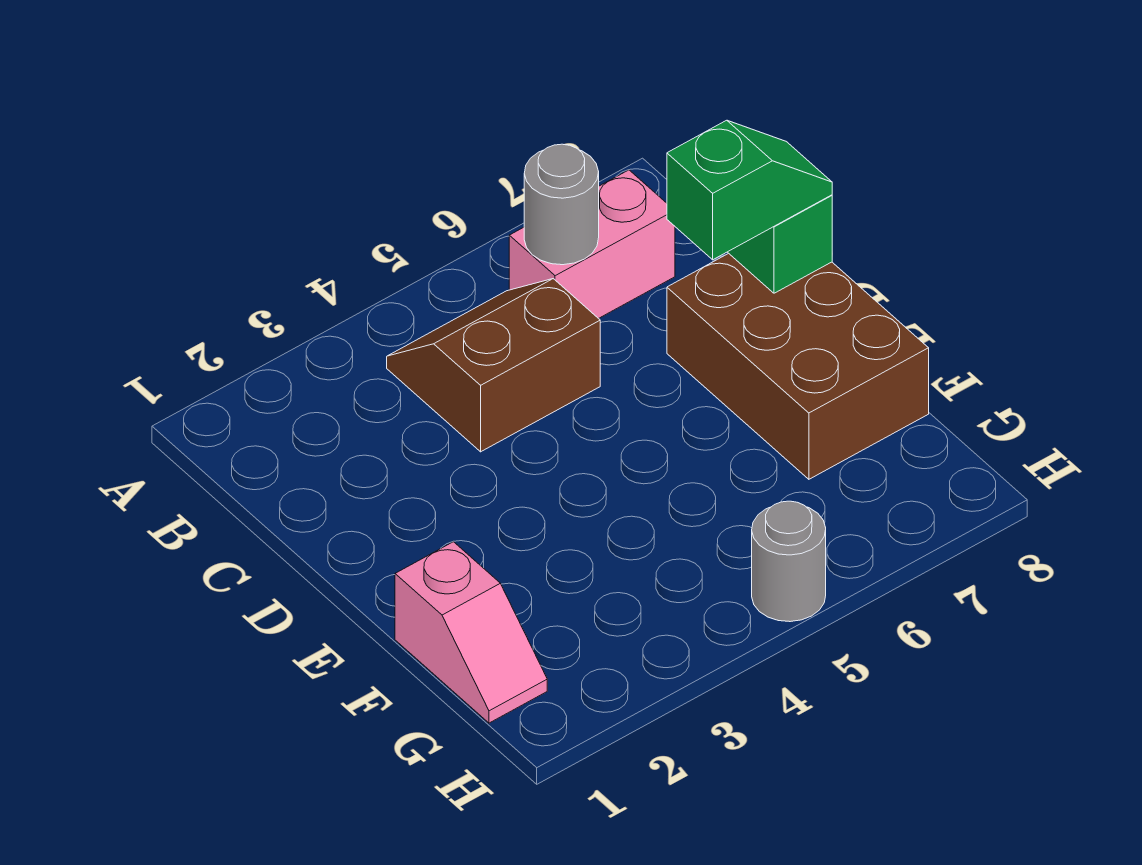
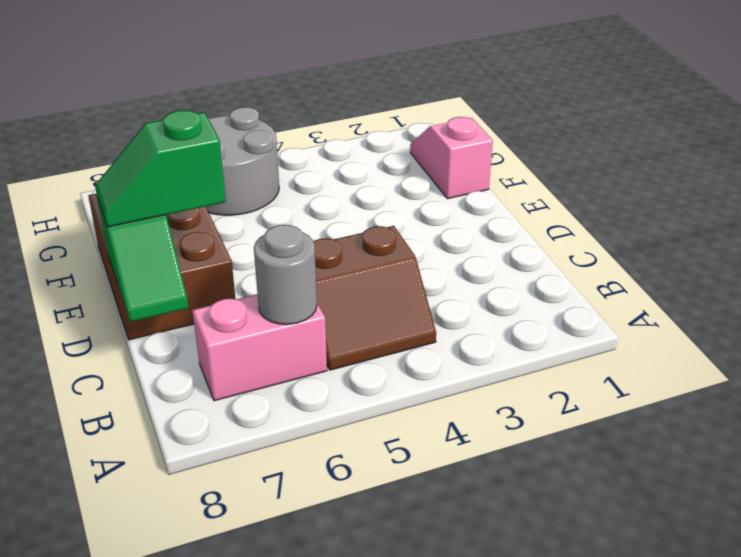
grey 1x1 round brick [752,501,826,622] -> grey 2x2 round brick [206,107,279,215]

